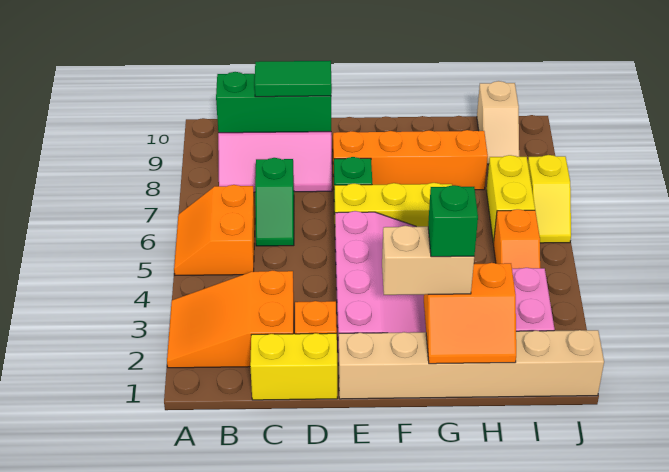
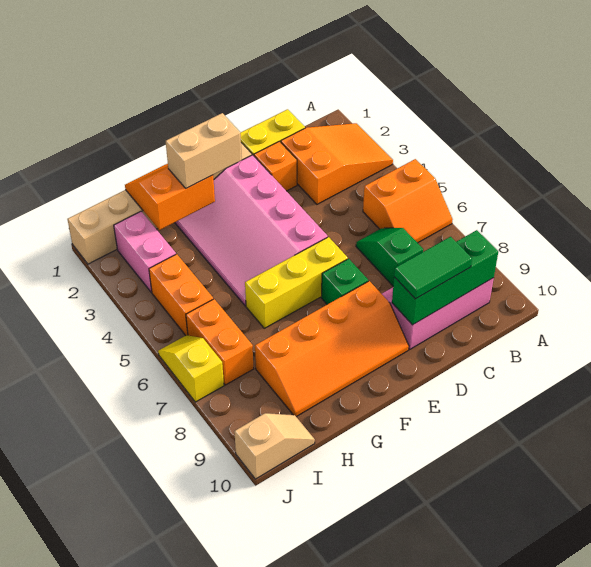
orange 2x2 slope [174,185,255,275] -> orange 2x2 slope turned to [363,159,453,243]
green 1x1 brick [428,185,478,257] -> none
orange 1x2 slope [493,209,540,269] -> orange 1x2 brick [149,254,213,335]
yellow 1x2 brick [486,155,535,243] -> orange 1x2 brick [186,299,253,385]
tan 1x2 slope [477,81,519,164] -> tan 1x2 slope turned to [234,413,315,479]

